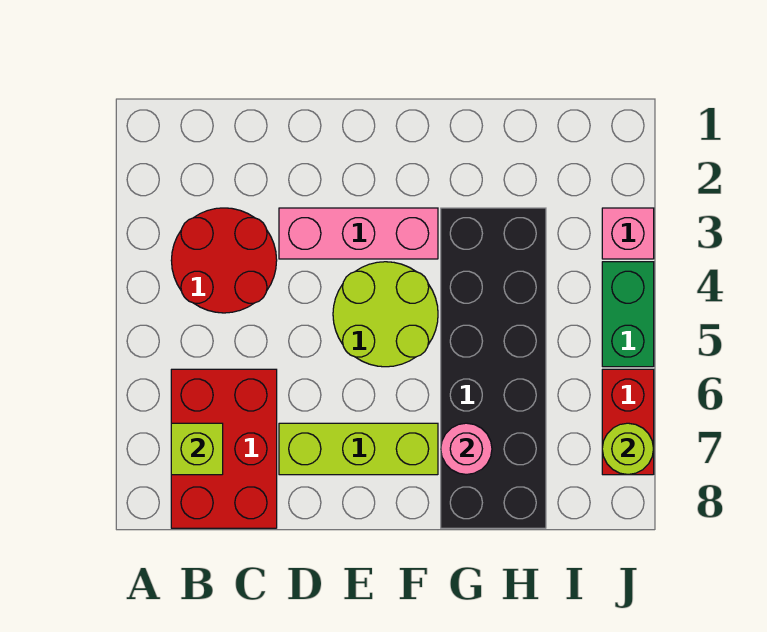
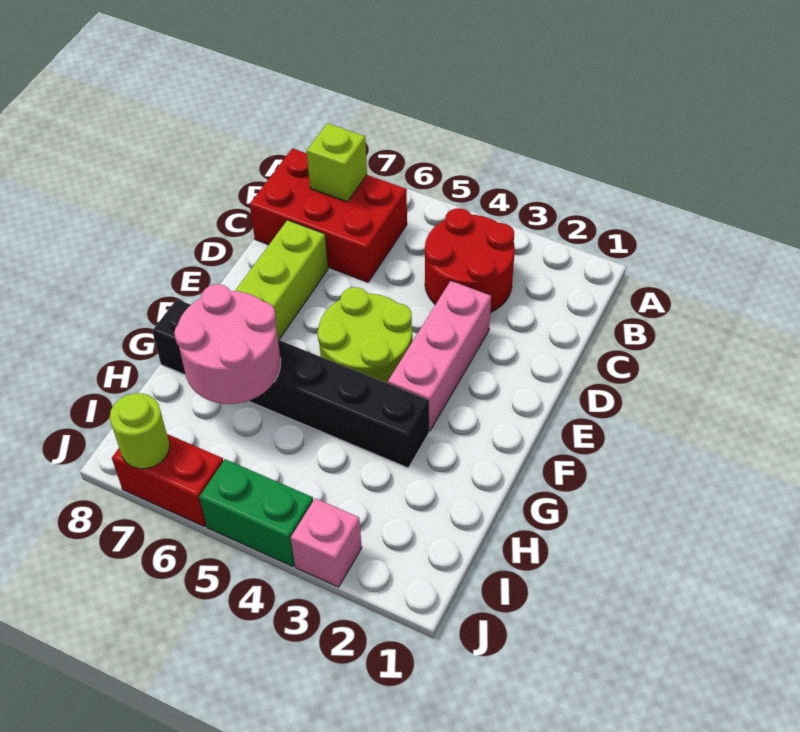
black 2x6 brick [441,208,546,528] -> black 1x6 brick [152,299,429,468]
pink 1x1 round brick [441,423,492,475] -> pink 2x2 round brick [174,284,281,404]

